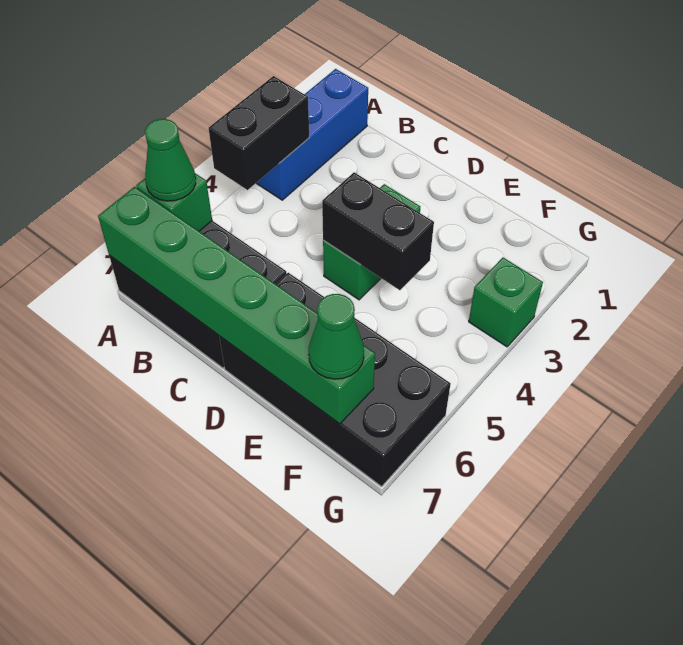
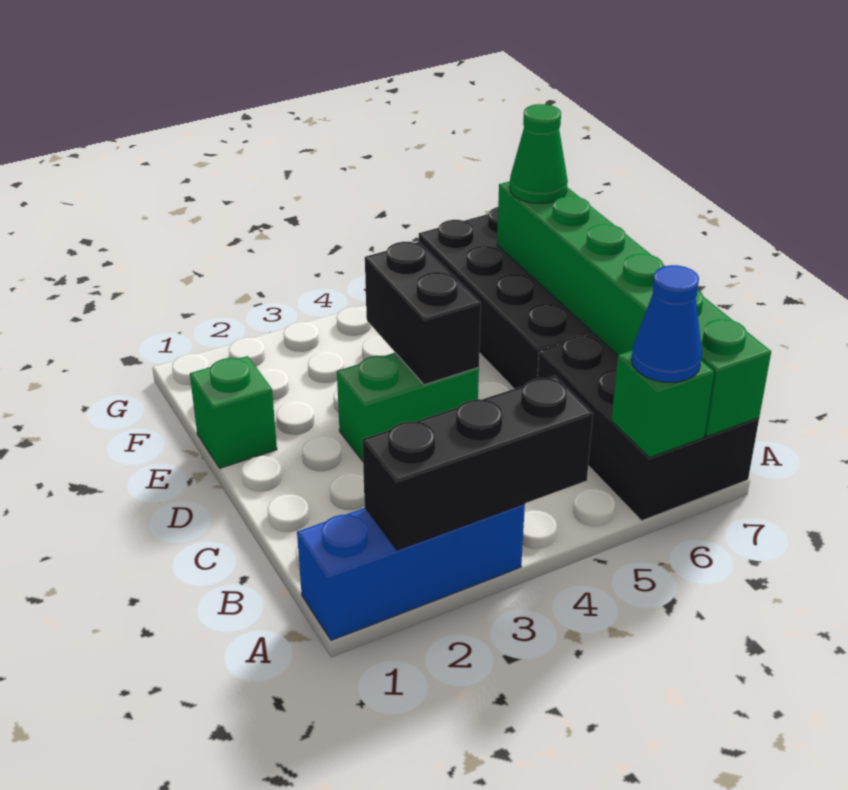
black 1x2 brick [209,76,309,190] -> black 1x3 brick [362,376,593,550]
green 1x1 cone [145,119,196,201] -> blue 1x1 cone [632,265,702,382]
green 1x1 brick [469,258,543,347] -> green 1x1 brick moved to [190,356,277,468]

